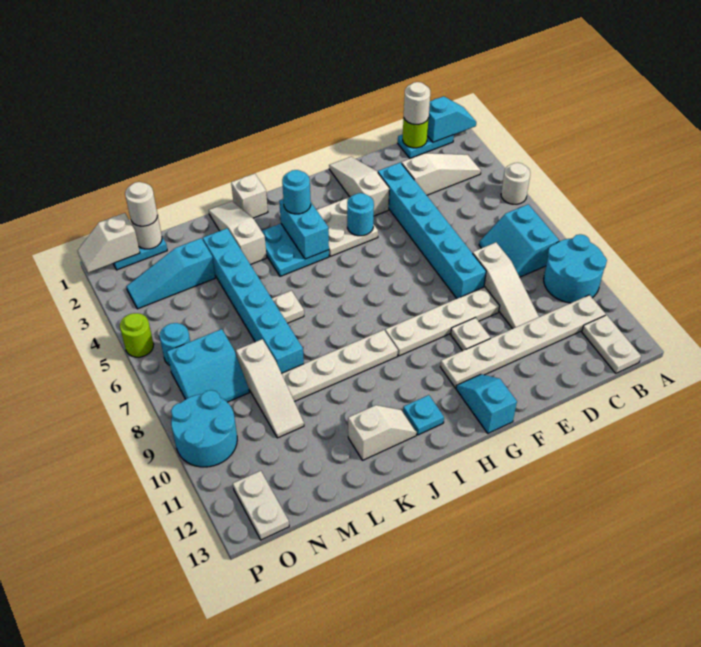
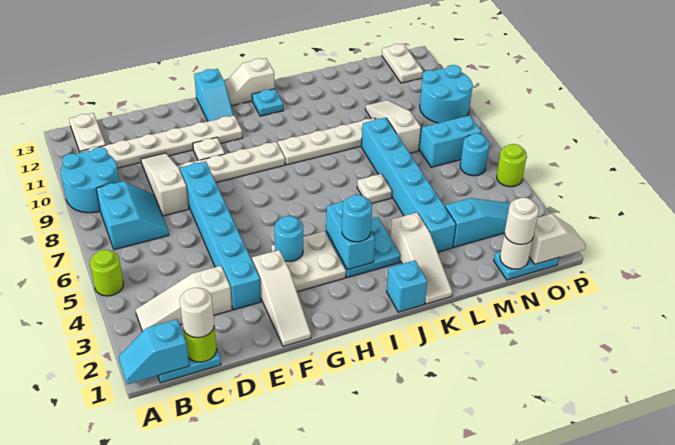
white 1x1 round brick [501,163,530,204] -> lime 1x1 round brick [90,250,124,296]
white 1x1 brick [231,174,268,218] -> cyan 1x1 brick [387,260,427,312]
white 1x2 slope [348,405,417,460] -> white 1x2 slope moved to [225,58,275,106]

